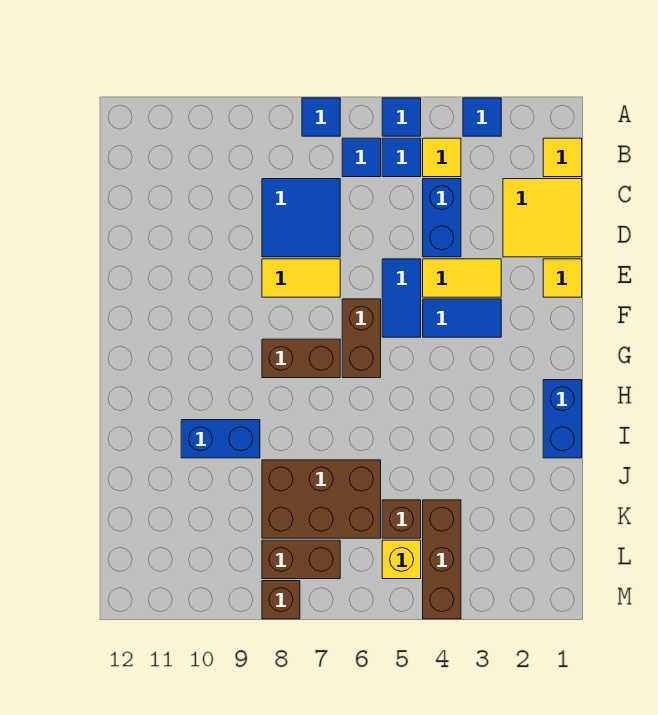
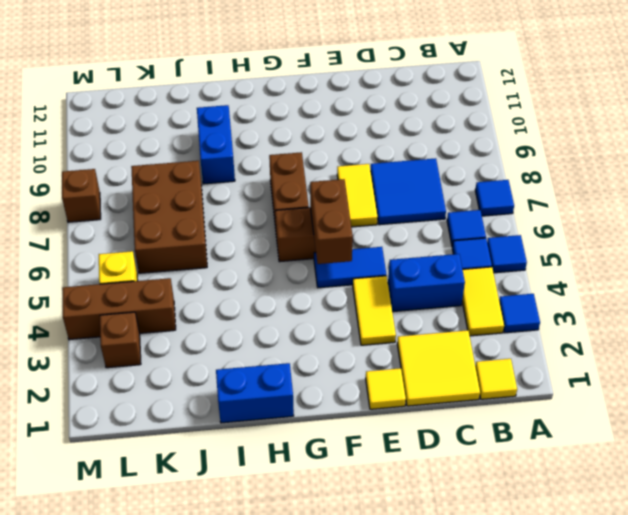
yellow 1x1 tile [423,138,461,177] -> yellow 1x2 tile [462,267,504,336]
blue 1x2 tile [423,299,501,337] -> none
brown 1x1 brick [382,500,421,538] -> brown 1x1 brick moved to [100,312,141,368]
brown 1x2 brick [262,540,340,579] -> brown 1x2 brick moved to [310,179,353,264]

